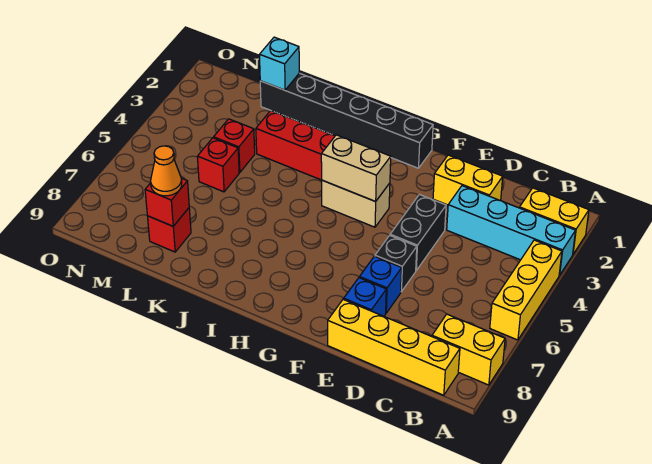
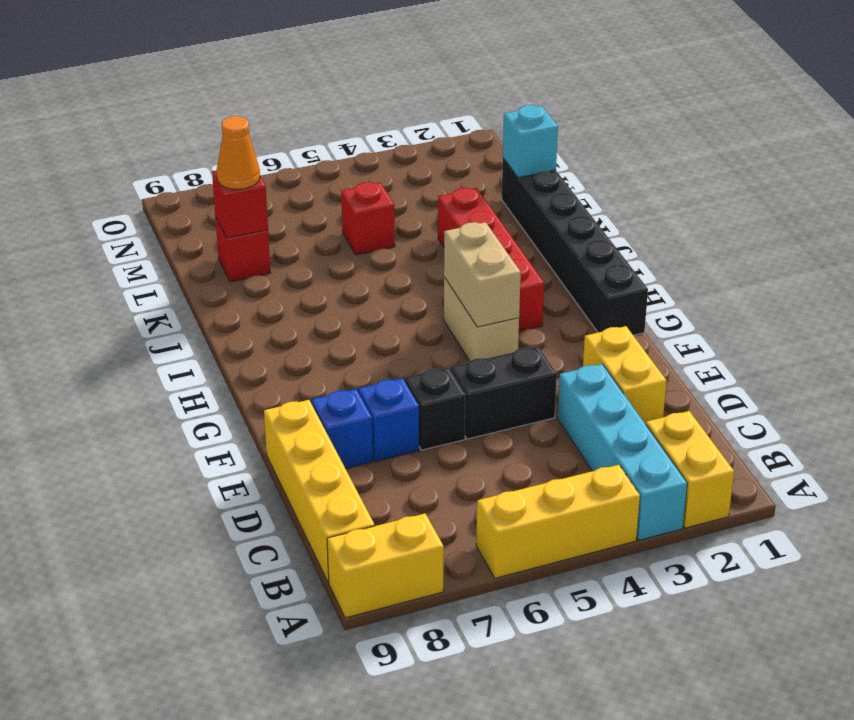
yellow 1x2 brick [432,314,505,385] -> yellow 1x2 brick turned to [327,514,444,618]
red 1x1 brick [214,119,255,172] -> none

